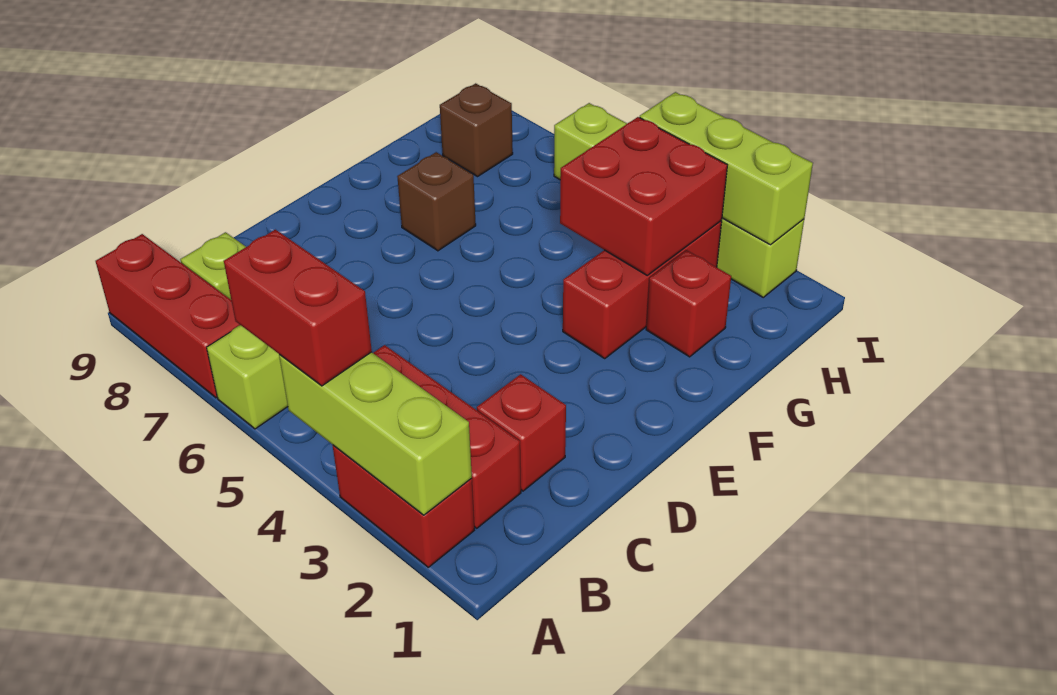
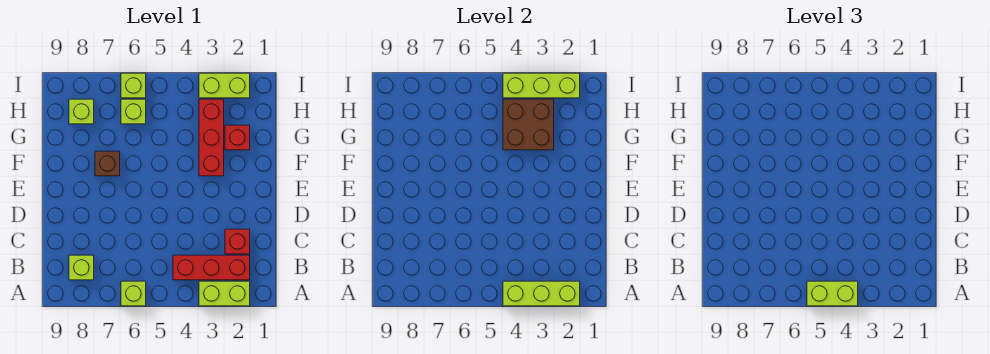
red 1x2 brick [333,445,474,567] -> lime 1x2 brick [199,281,250,306]
red 1x2 brick [224,230,372,386] -> lime 1x2 brick [807,281,858,306]
red 1x3 brick [96,234,240,398] -> none
red 2x2 brick [560,117,727,275] -> brown 2x2 brick [503,99,554,150]
none -> lime 1x1 brick [121,99,146,124]
brown 1x1 brick [440,83,513,177] -> lime 1x1 brick [69,99,94,124]

